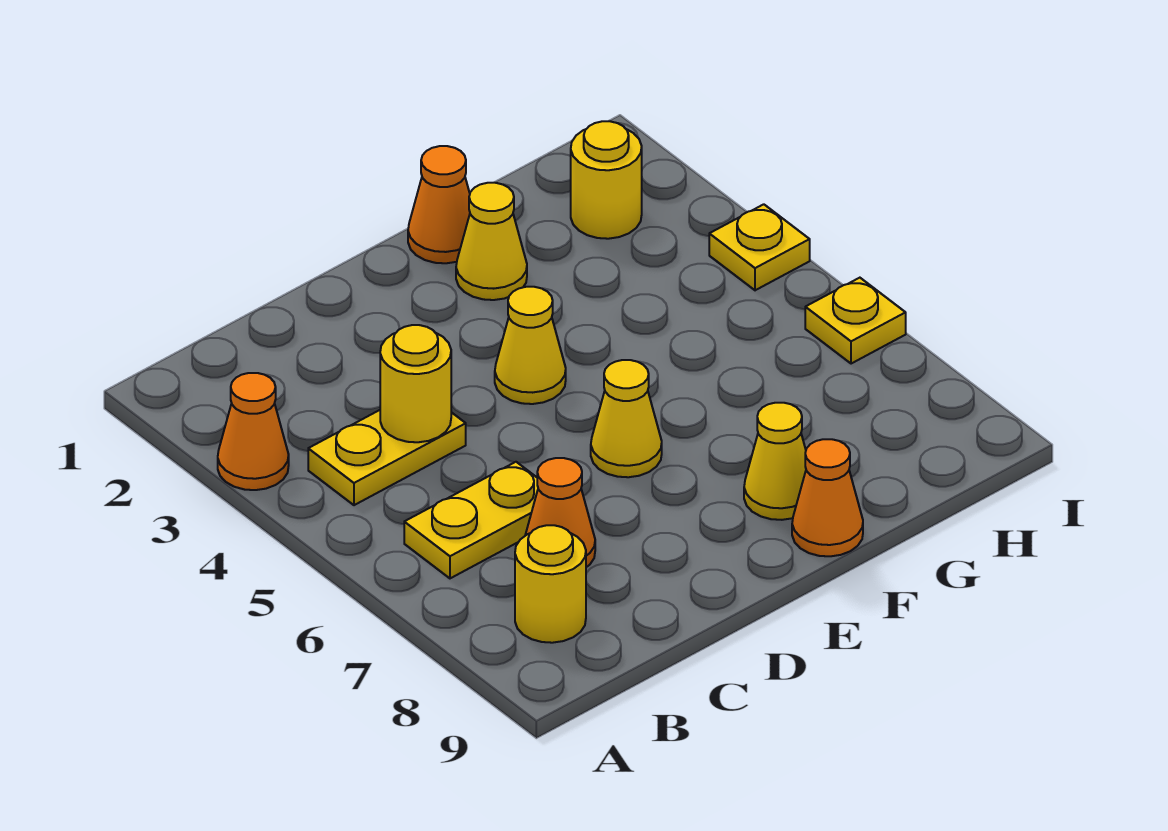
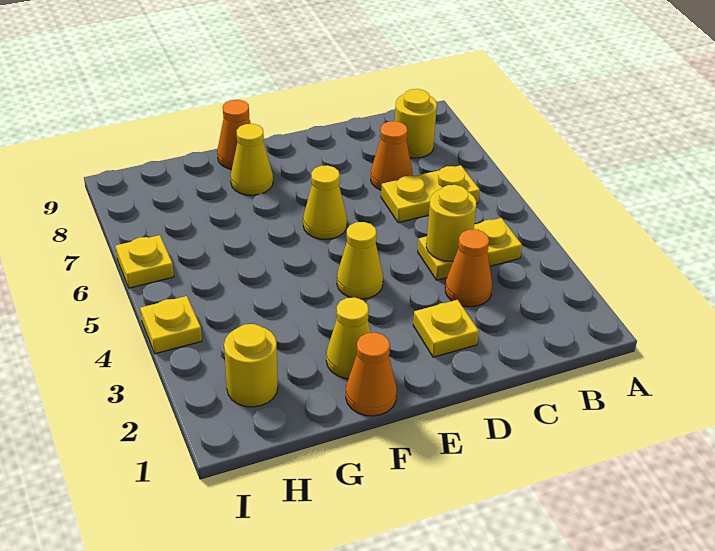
orange 1x1 cone [218,373,289,490] -> orange 1x1 cone moved to [445,229,492,307]
none -> yellow 1x1 plate [413,300,479,357]

